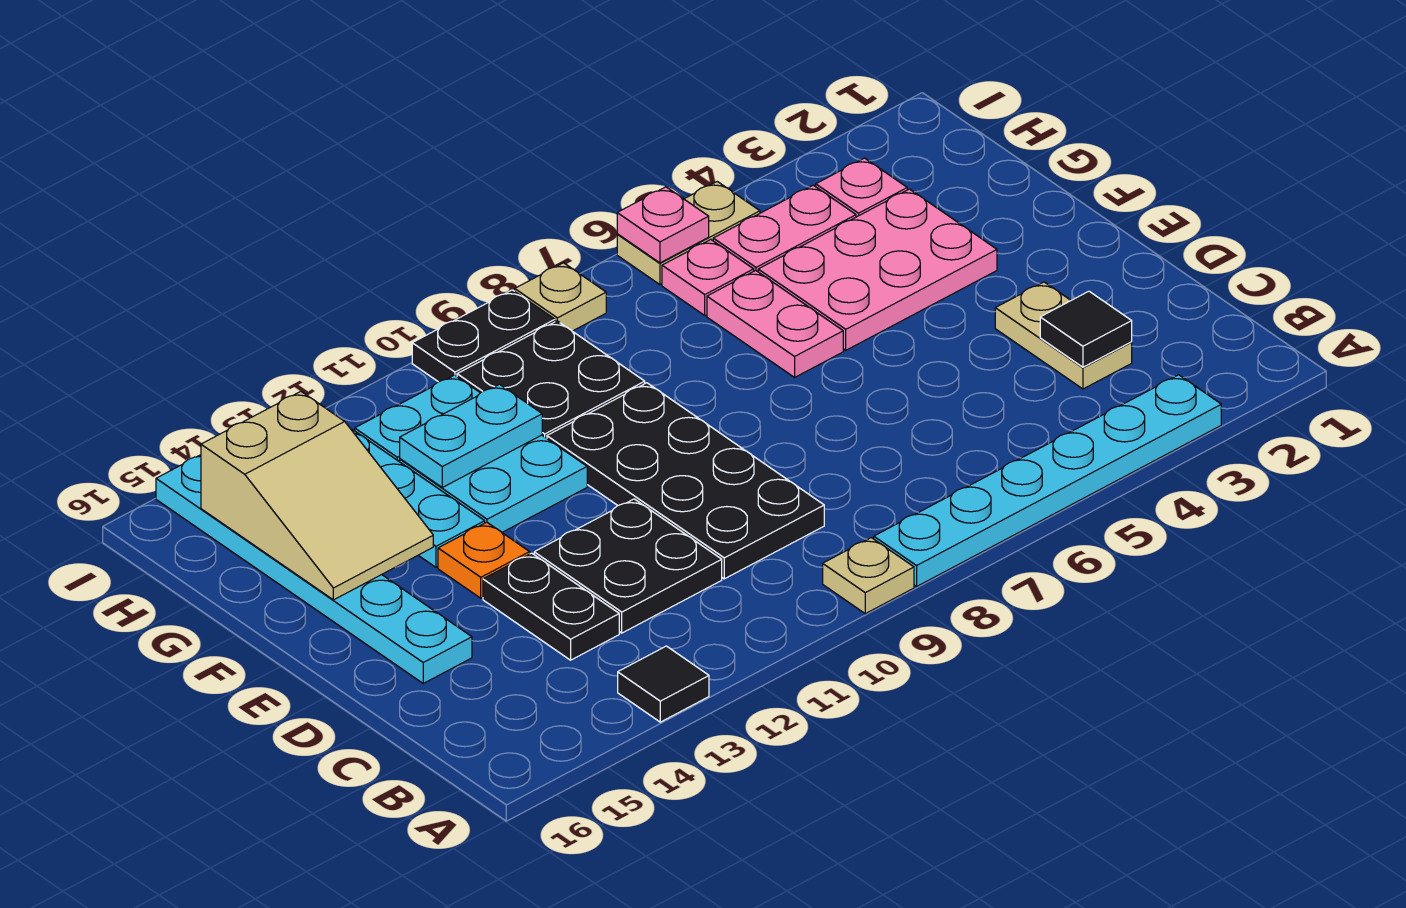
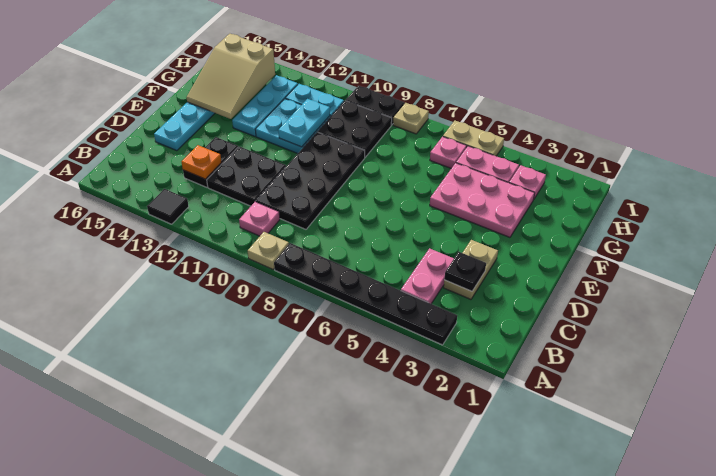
cyan 1x6 plate [874,375,1221,586] -> black 1x6 plate [274,243,457,345]
black 1x1 tile [1040,291,1132,367] -> black 1x1 plate [444,252,486,291]
orange 1x1 plate [438,522,530,598] -> orange 1x1 plate moved to [182,145,222,179]
pink 1x2 plate [707,270,843,377] -> pink 1x2 plate moved to [401,248,454,304]
cyan 1x2 plate [400,384,542,487] -> cyan 1x2 plate turned to [278,99,330,147]
pink 1x1 plate [617,187,709,263] -> pink 1x1 plate moved to [239,202,280,236]

